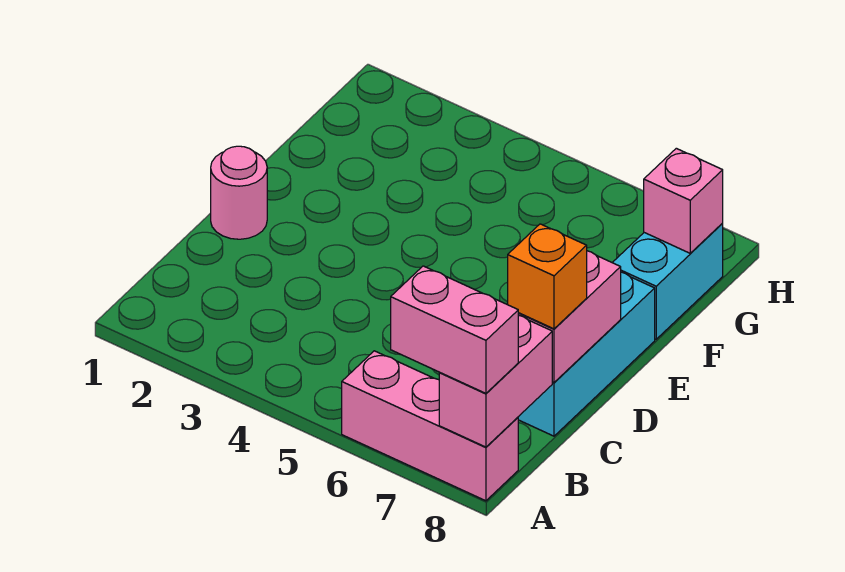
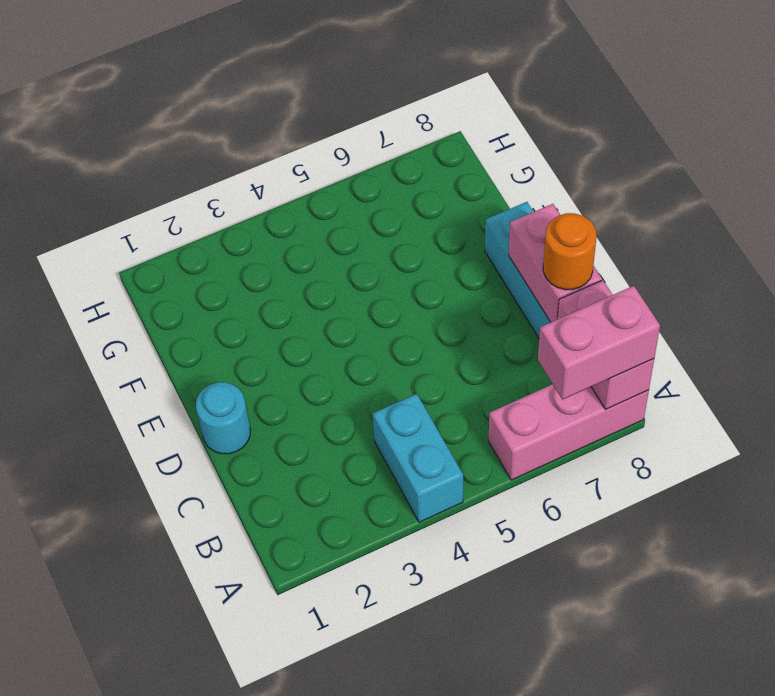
orange 1x1 brick [508,224,587,329] -> orange 1x1 round brick [543,213,596,290]
pink 1x1 round brick [211,146,267,239] -> cyan 1x1 round brick [196,382,251,454]
cyan 1x2 brick [612,224,723,339] -> cyan 1x2 brick moved to [373,394,463,522]
pink 1x1 brick [644,148,723,253] -> none

